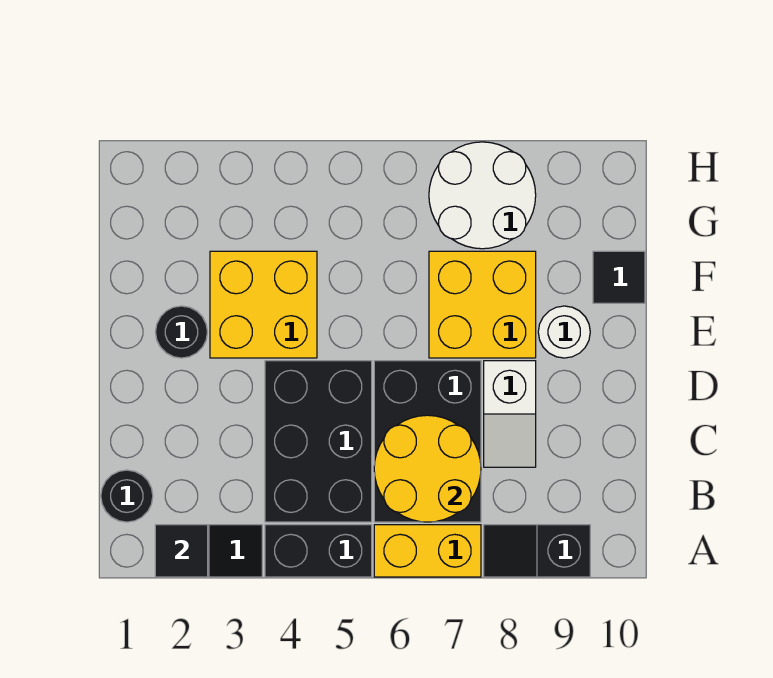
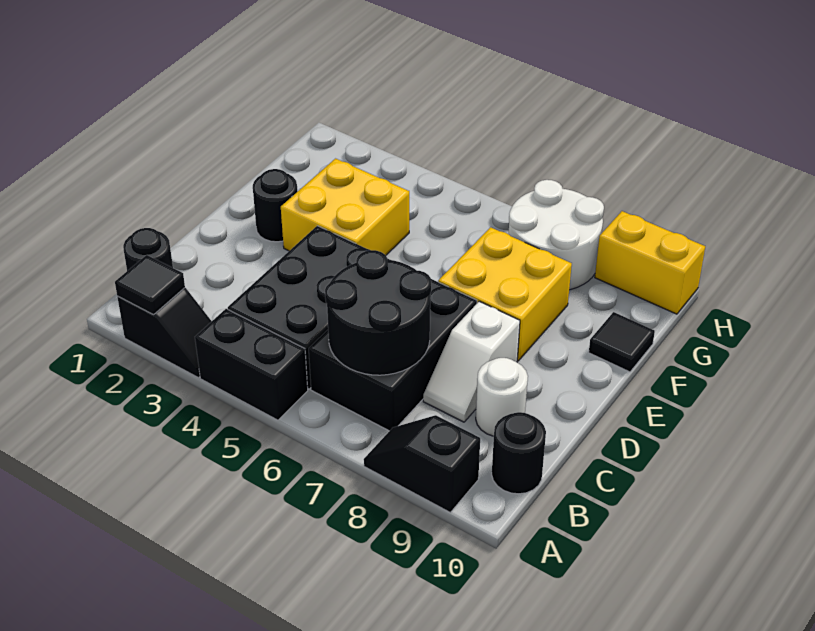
yellow 1x2 brick [374,525,481,577] -> yellow 1x2 brick moved to [595,211,705,314]
yellow 2x2 round brick [374,415,481,522] -> black 2x2 round brick [325,250,431,375]
none -> black 1x1 round brick [492,412,546,494]
white 1x1 round brick [538,306,590,358] -> white 1x1 round brick moved to [476,358,528,436]

